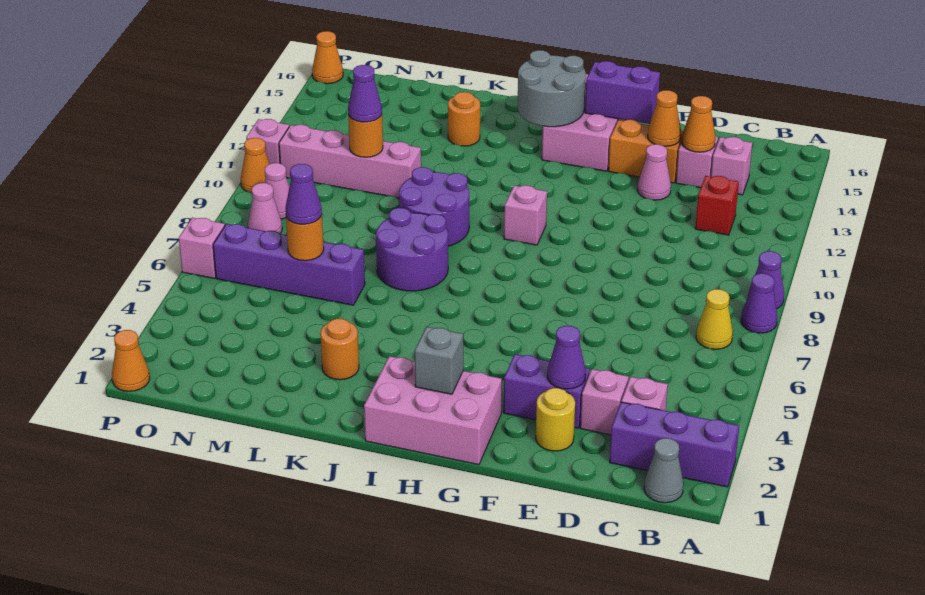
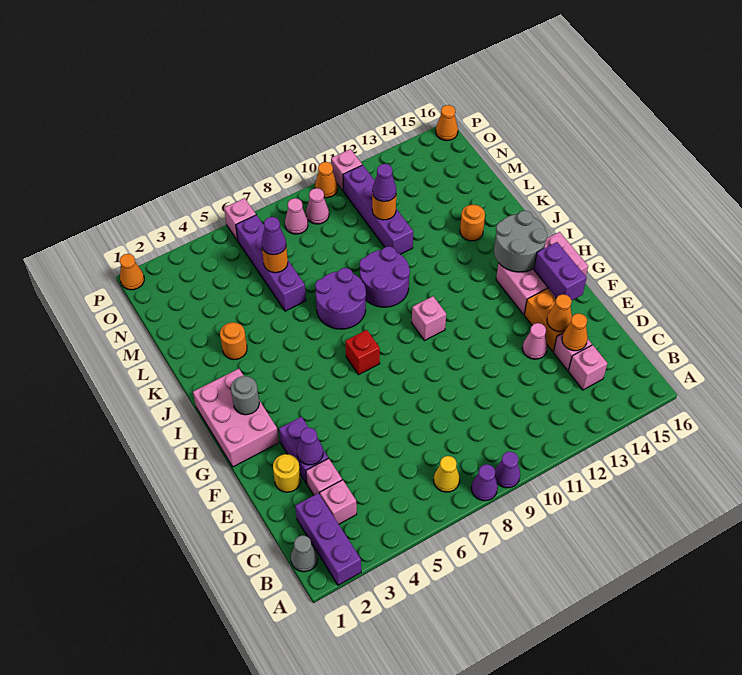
red 1x1 brick [695,176,739,235] -> red 1x1 brick moved to [345,330,380,375]
grey 1x1 brick [415,327,463,394] -> grey 1x1 round brick [231,376,259,415]
pink 1x4 brick [279,125,421,198] -> purple 1x4 brick [343,165,413,254]

